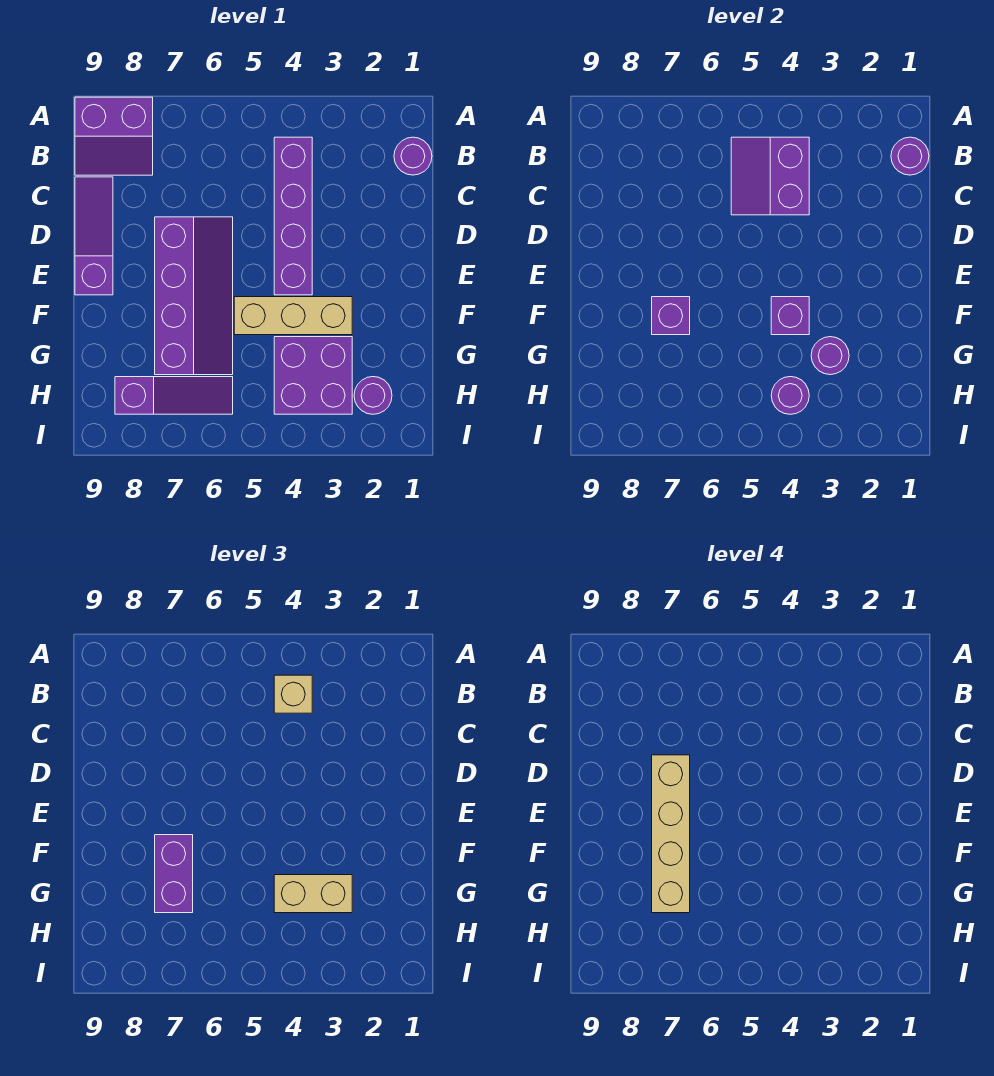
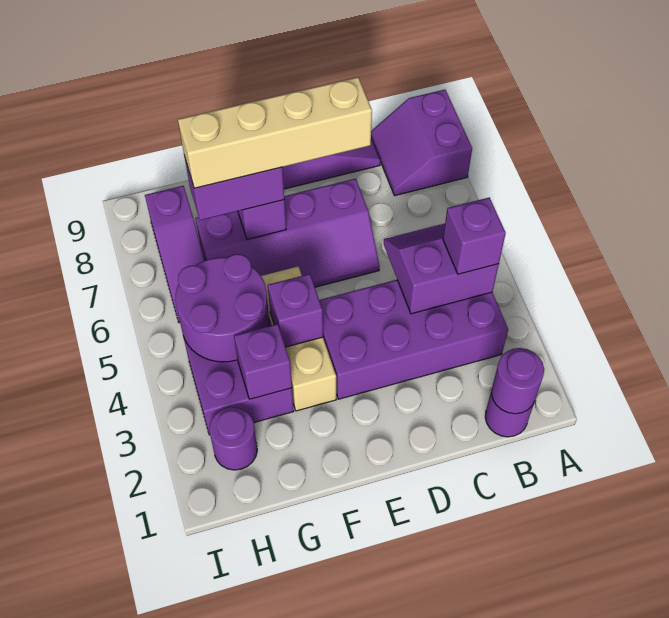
purple 1x4 brick [274,137,312,295] -> purple 2x4 brick [319,280,508,399]
tan 1x1 brick [274,675,312,713] -> purple 1x1 brick [443,197,506,274]
purple 1x1 round brick [811,337,849,375] -> purple 1x1 brick [234,324,292,399]
tan 1x2 brick [274,875,352,913] -> none
purple 1x1 round brick [771,377,809,414] -> purple 2x2 round brick [175,254,269,362]

